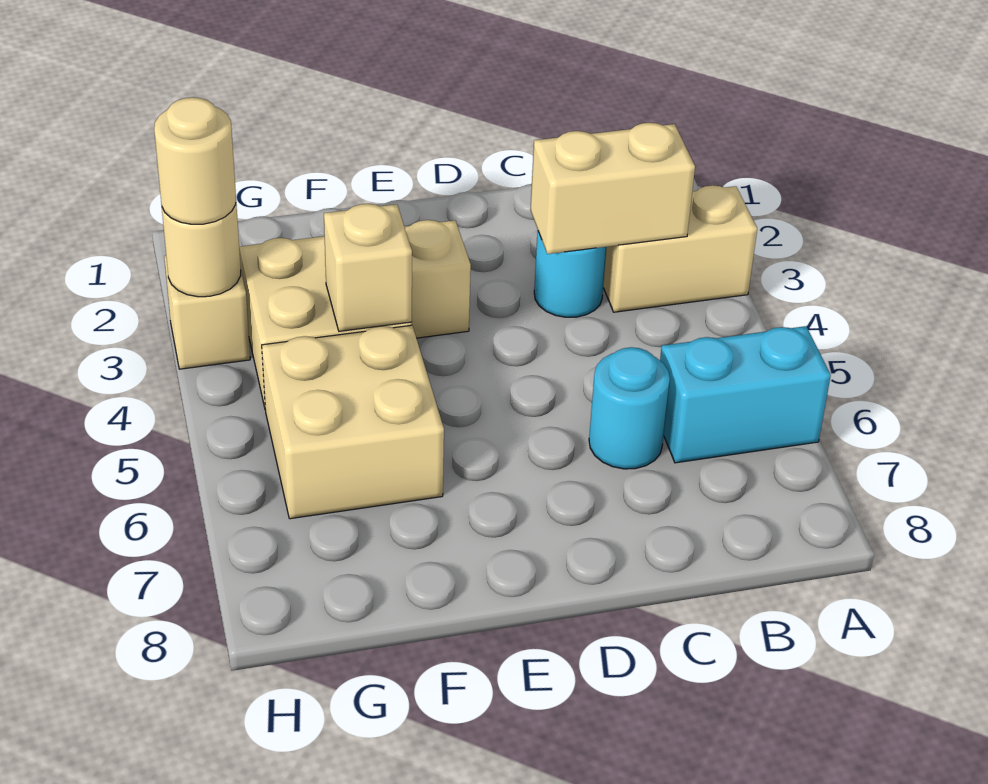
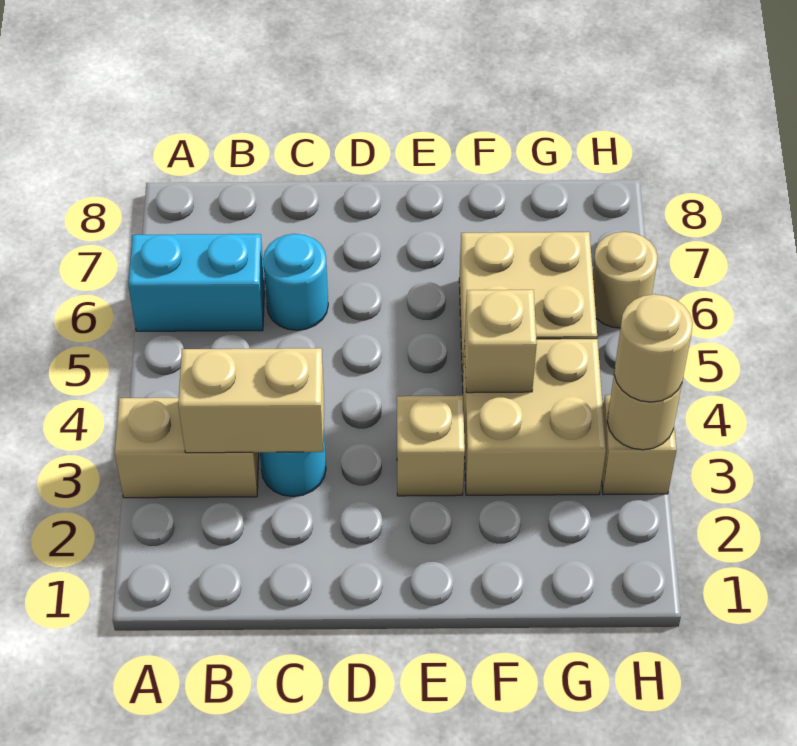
none -> tan 1x1 round brick [593,232,658,328]

